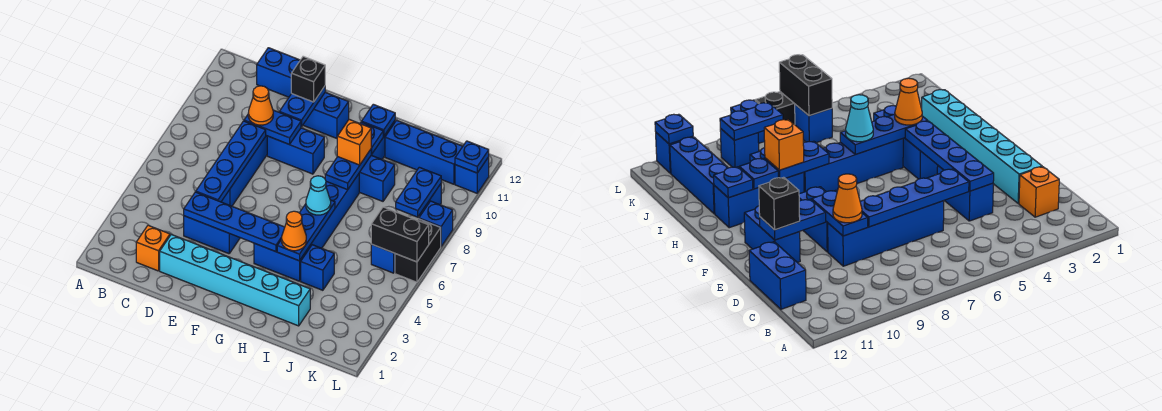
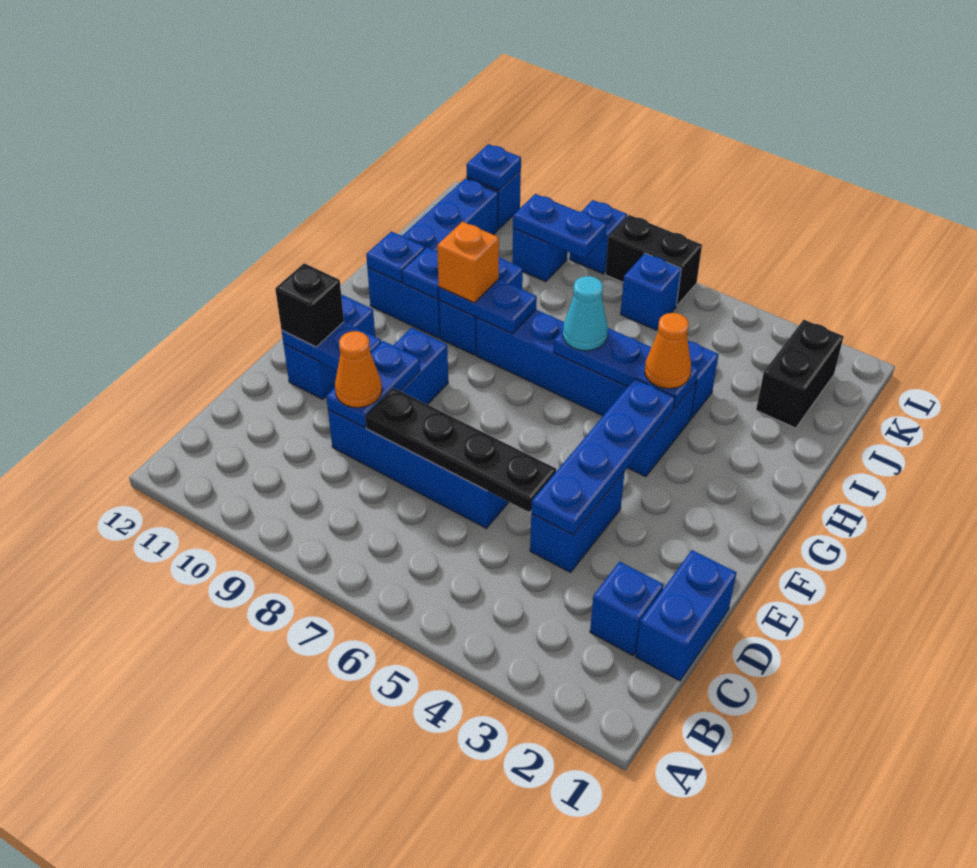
orange 1x1 brick [136,225,170,271] -> blue 1x1 brick [590,562,664,655]
blue 1x2 brick [257,48,300,97] -> blue 1x2 brick moved to [636,550,737,681]
cyan 1x6 brick [160,234,310,326] -> none
blue 1x4 plate [196,121,266,202] -> black 1x4 plate [365,388,556,512]
black 1x2 brick [371,207,429,262] -> black 1x2 brick moved to [756,320,844,428]

